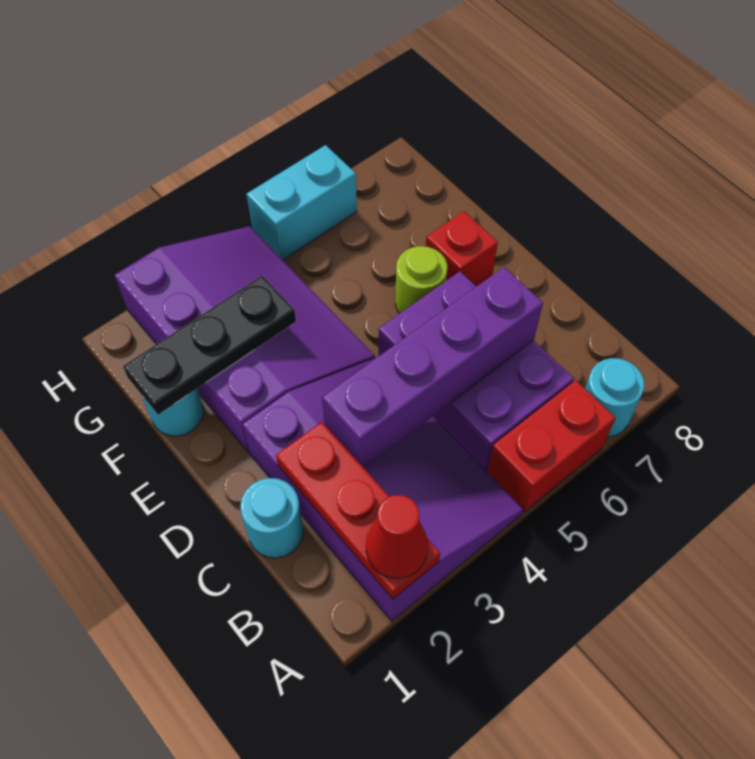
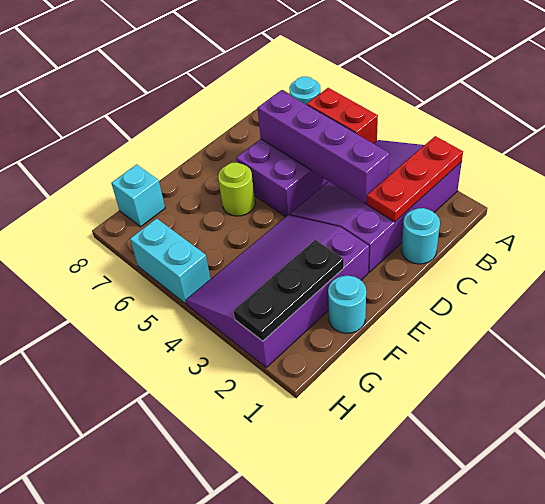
red 1x1 cone [366,495,428,578] -> none
red 1x1 brick [426,211,498,287] -> none
black 1x3 plate [123,276,296,415] -> black 1x3 plate turned to [233,240,344,341]
none -> cyan 1x1 brick [111,165,165,227]

